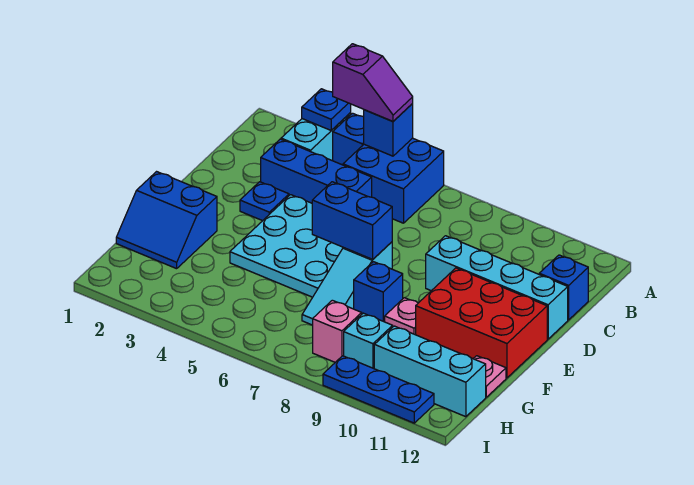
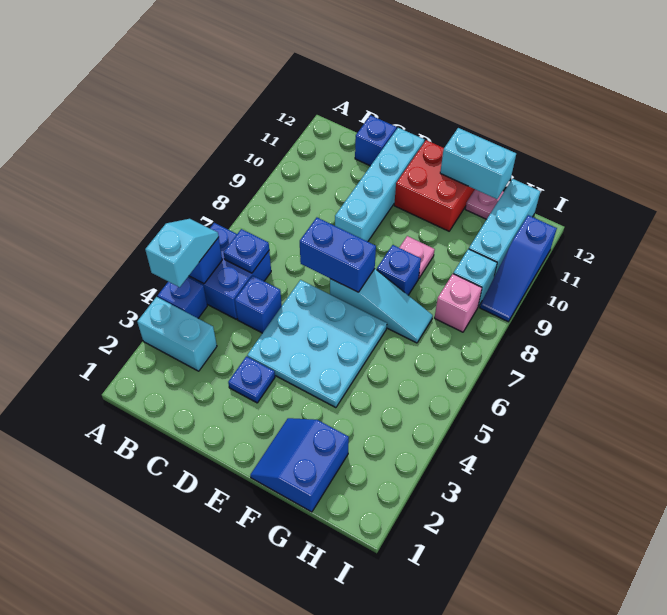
blue 1x1 plate [302,89,351,130] -> blue 1x1 plate moved to [224,229,269,273]
purple 1x2 slope [333,44,413,121] -> cyan 1x2 slope [145,219,219,287]
blue 1x3 brick [261,139,372,203] -> blue 1x1 brick [235,276,282,333]
blue 1x2 brick [312,182,392,259] -> blue 1x2 brick turned to [300,218,376,292]
red 2x3 brick [416,268,547,378] -> red 2x2 brick [394,140,475,231]
blue 2x2 slope [116,172,217,269] -> blue 2x2 slope turned to [250,418,349,512]
none -> cyan 1x2 brick [440,128,516,199]
blue 1x3 plate [323,356,434,423] -> blue 1x3 slope [480,215,557,322]

